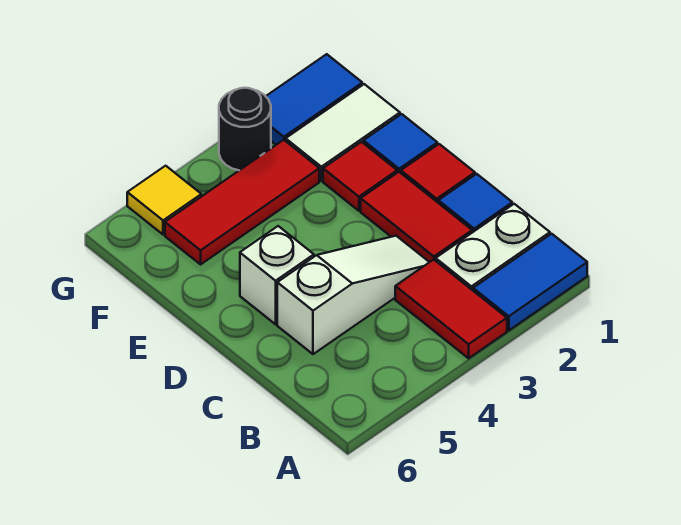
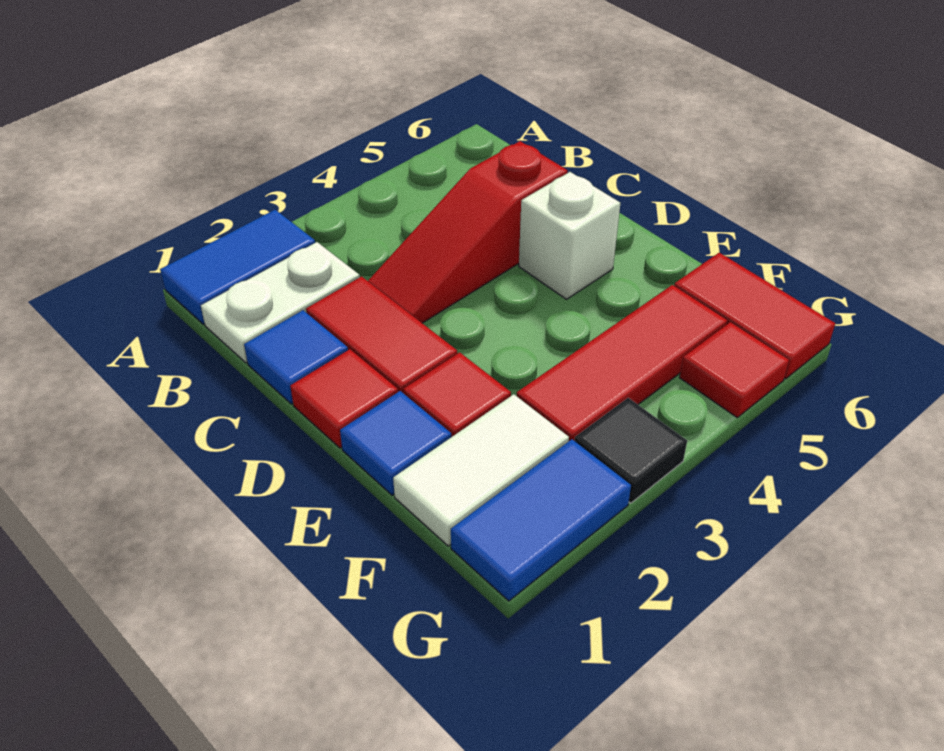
red 1x2 tile [395,260,507,358] -> red 1x2 tile moved to [674,253,835,379]
white 1x3 slope [277,236,429,354] -> red 1x3 slope [368,141,568,323]
black 1x1 round brick [219,88,271,170] -> black 1x1 tile [574,398,687,503]
yellow 1x1 tile [127,166,201,235] -> red 1x1 tile [679,322,789,417]

